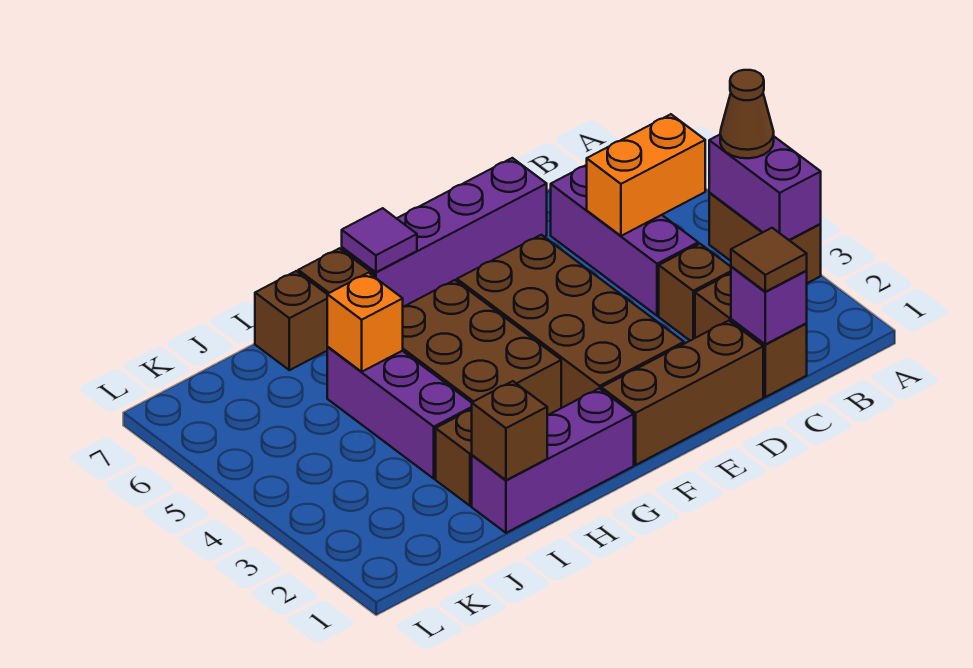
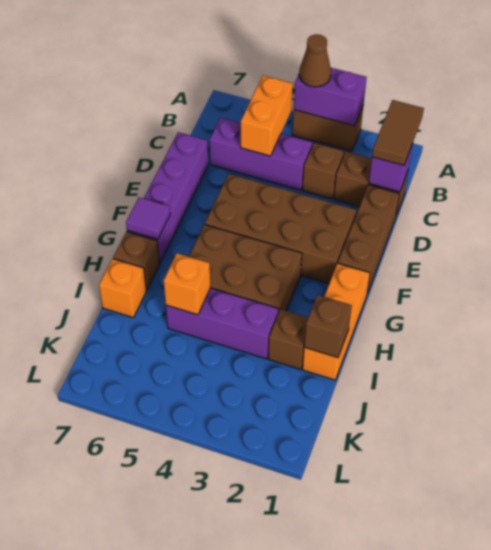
brown 1x1 tile [731,228,807,292] -> brown 1x2 tile [372,100,424,165]
purple 1x3 brick [472,388,634,533] -> orange 1x3 brick [303,263,370,380]
brown 1x1 brick [255,271,328,370] -> orange 1x1 brick [99,259,146,318]

